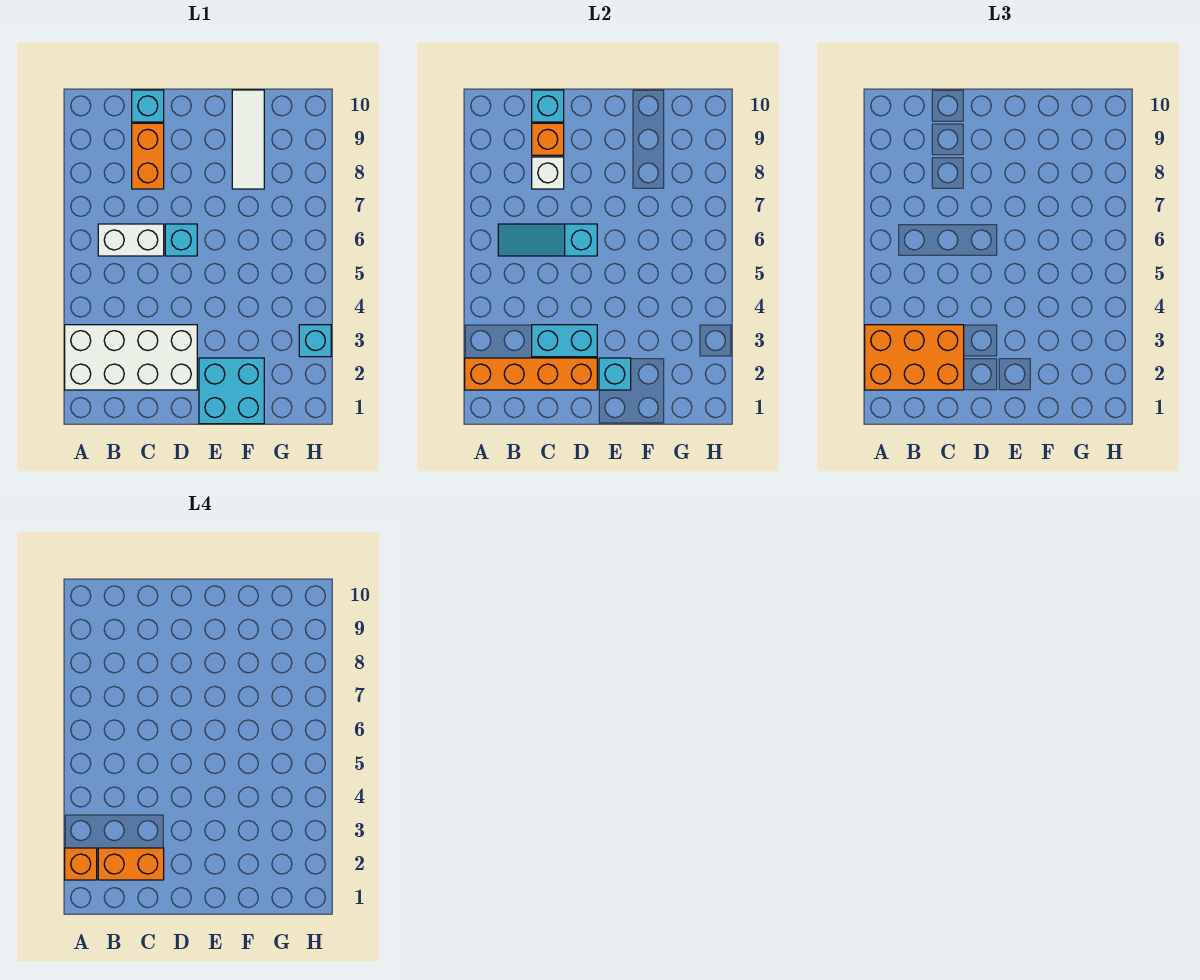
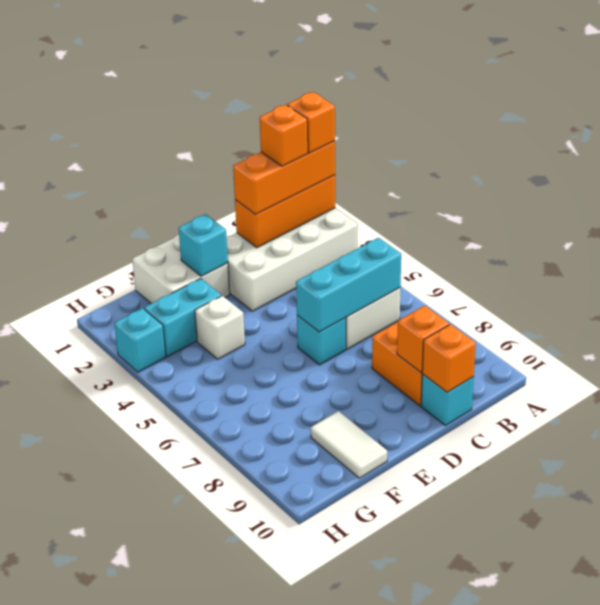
orange 1x4 brick [465,358,597,390] -> orange 1x3 brick [235,175,335,248]
orange 2x3 brick [865,325,964,390] -> orange 1x3 brick [233,141,335,215]
orange 1x2 brick [98,848,164,880] -> orange 1x1 brick [260,105,308,166]
cyan 1x3 slope [498,224,597,256] -> cyan 1x3 brick [296,238,401,332]
cyan 1x2 brick [532,325,597,357] -> cyan 1x2 brick moved to [144,278,221,357]
white 1x1 brick [532,157,564,189] -> white 1x1 brick moved to [195,296,245,359]
cyan 1x1 brick [532,90,564,122] -> orange 1x1 brick [422,324,476,392]
cyan 2x2 brick [199,358,264,424] -> white 2x2 brick [132,234,230,304]
white 1x3 tile [232,90,264,189] -> white 1x2 tile [311,411,387,478]

